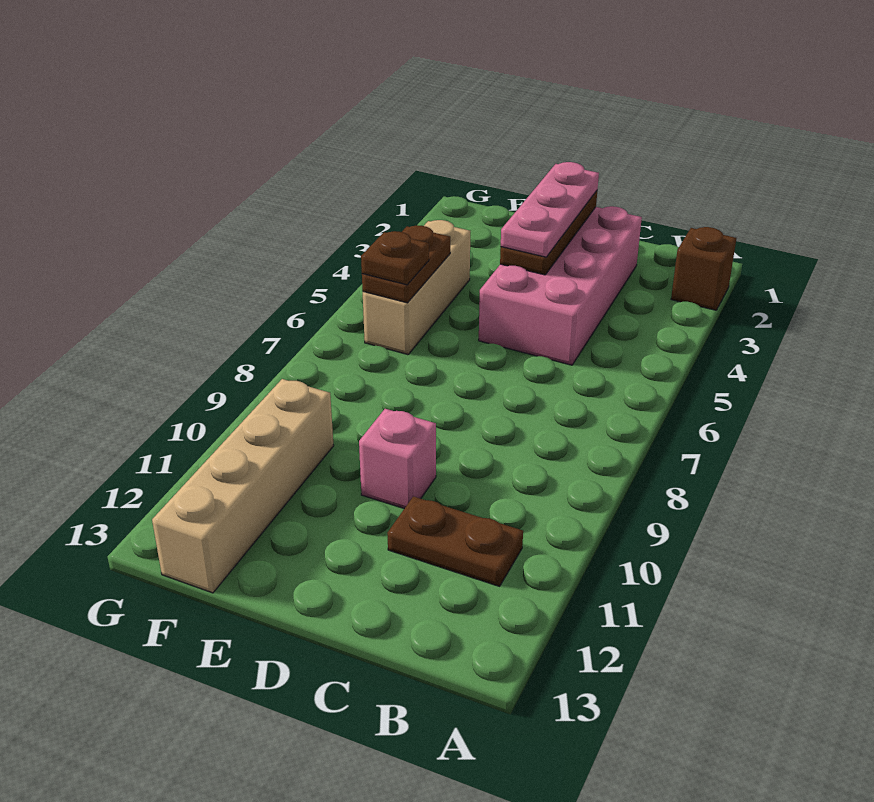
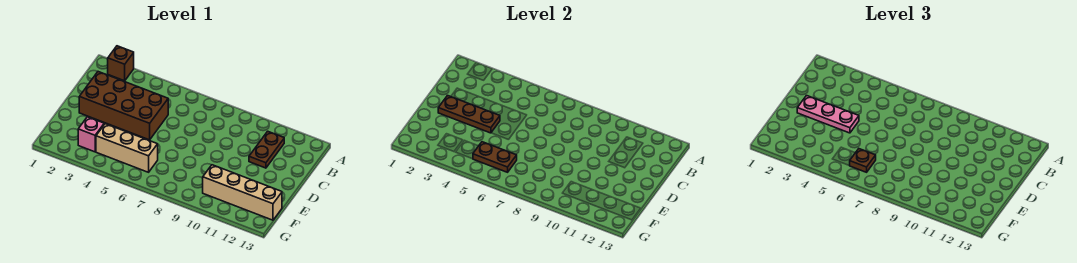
pink 2x4 brick [479,206,642,365] -> brown 2x4 brick [79,72,168,140]
pink 1x1 brick [359,409,436,509] -> pink 1x1 brick moved to [78,117,104,152]

